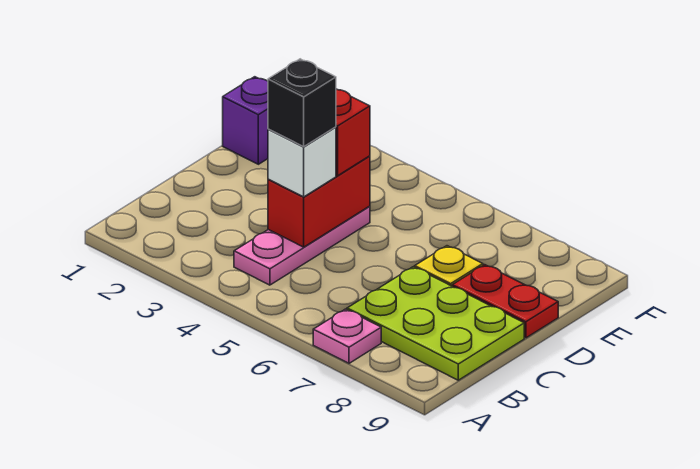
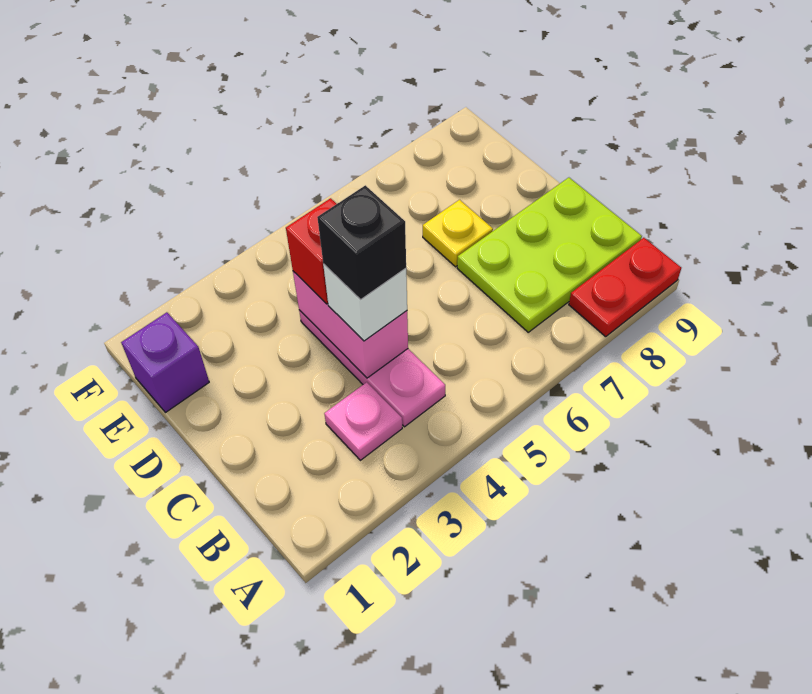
pink 1x1 plate [313,309,381,363] -> pink 1x1 plate moved to [324,382,402,460]
red 1x2 brick [268,156,370,247] -> pink 1x2 brick [293,271,408,378]
red 1x2 plate [452,265,558,338] -> red 1x2 plate moved to [569,238,681,337]

